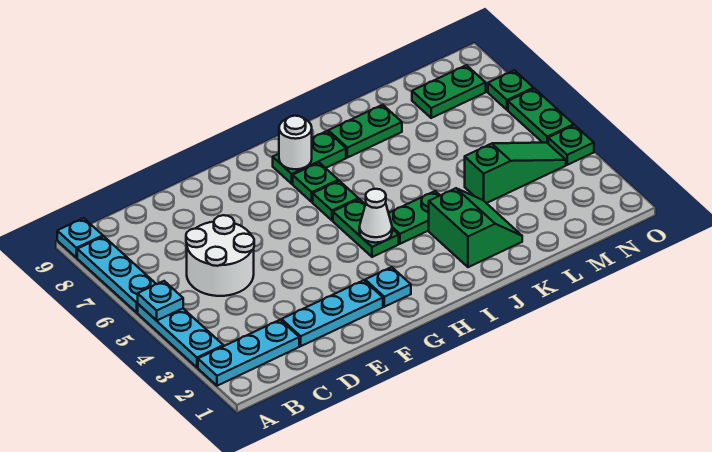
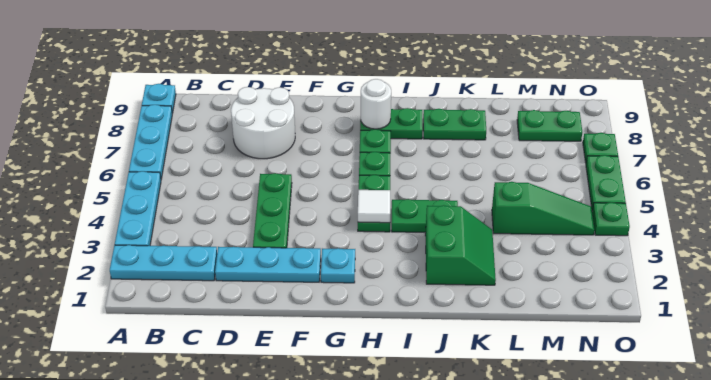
cyan 1x1 plate [138,281,183,321] -> none
white 2x2 round brick [186,215,254,296] -> white 2x2 round brick moved to [231,87,295,159]
none -> green 1x3 plate [253,173,292,248]
white 1x1 cone [359,189,392,243] -> white 1x1 tile [358,190,390,223]

